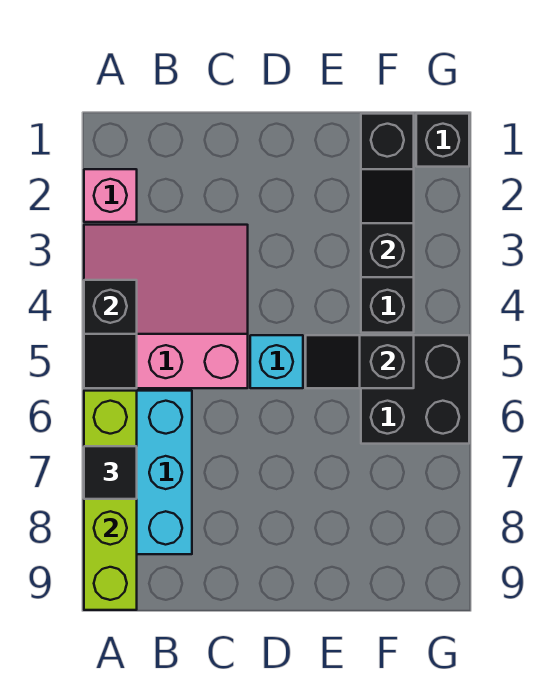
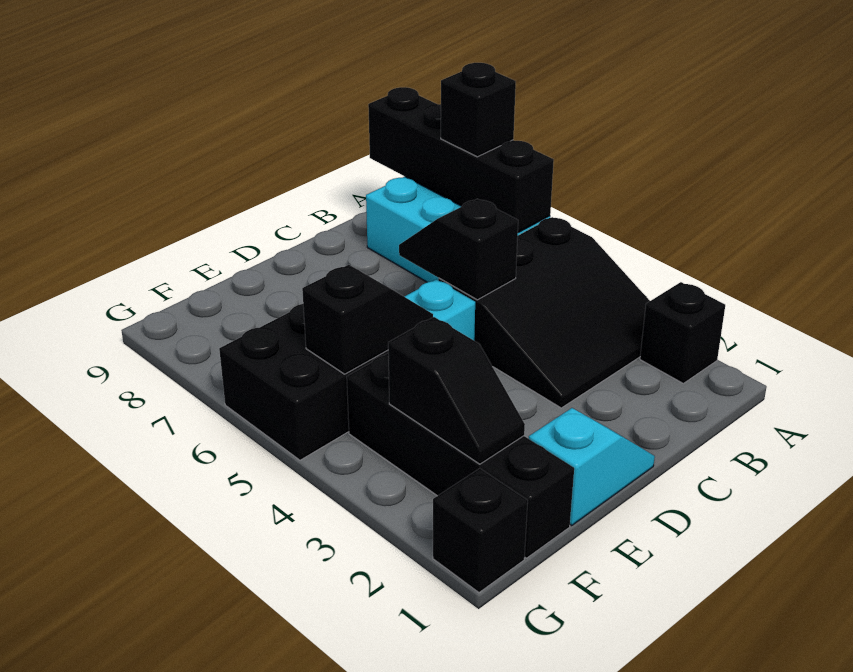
pink 1x1 brick [84,169,137,222] -> black 1x1 brick [640,282,725,383]
pink 3x3 slope [84,225,248,388] -> black 3x3 slope [438,217,650,408]
black 1x2 slope [84,280,137,388] -> black 1x2 slope moved to [399,199,518,300]
lime 1x4 brick [84,391,137,610] -> black 1x4 brick [368,87,554,233]
black 1x1 tile [84,446,137,499] -> black 1x1 brick [441,63,516,157]
none -> cyan 1x2 slope [529,408,655,525]

